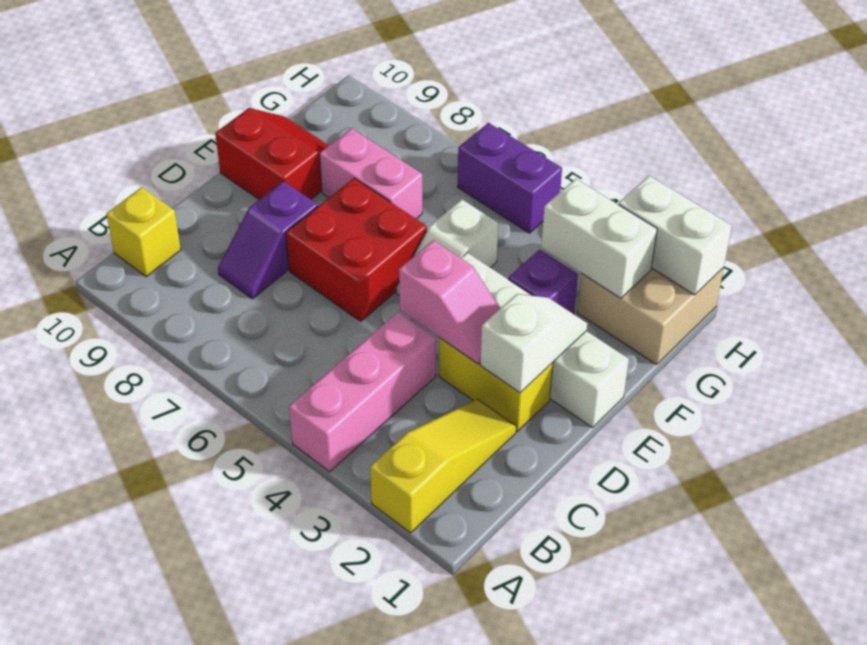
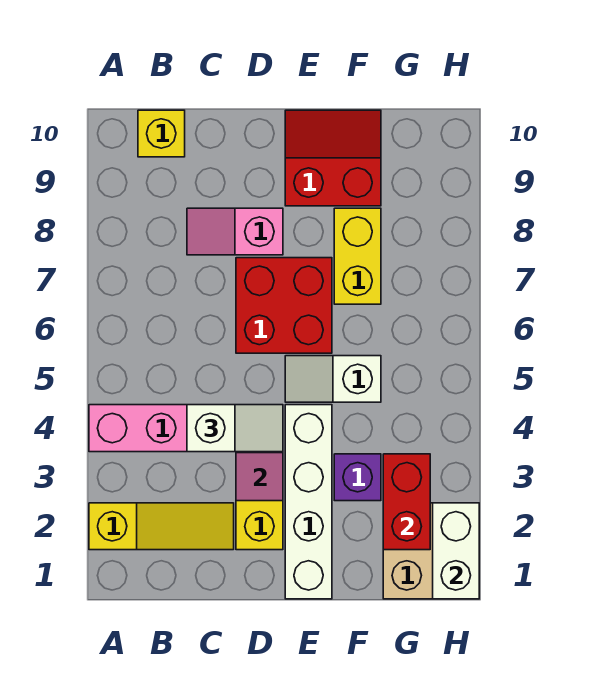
purple 1x2 slope [218,181,318,299] -> pink 1x2 slope [187,208,283,255]
white 1x2 slope [480,294,587,393] -> white 1x2 slope moved to [187,405,283,452]
red 2x2 slope [215,108,329,200] -> red 2x2 slope turned to [285,110,381,206]
pink 1x2 brick [320,128,422,219] -> yellow 1x2 brick [334,208,381,304]
white 1x2 brick [541,179,657,298] -> red 1x2 brick [383,454,430,550]
purple 1x2 brick [457,123,562,233] -> none

